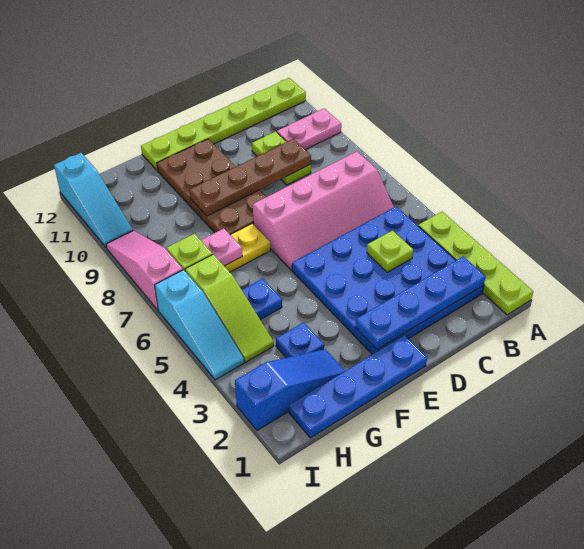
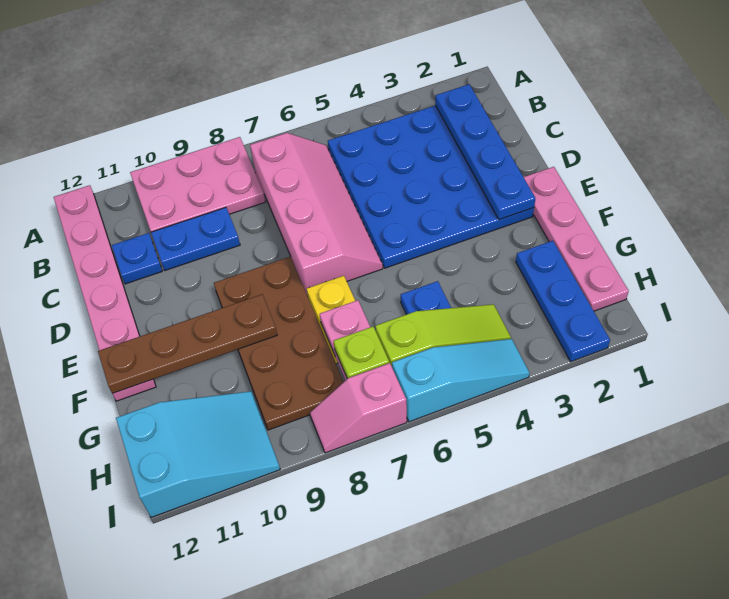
lime 1x4 plate [418,212,533,315] -> none
pink 1x2 plate [277,109,341,150] -> pink 2x3 plate [130,137,266,232]
lime 1x6 plate [141,78,306,171] -> pink 1x6 plate [54,185,156,401]
lime 1x1 plate [367,231,413,272] -> none
lime 1x2 plate [252,132,311,185] -> blue 1x2 plate [151,207,240,270]
brown 1x4 plate [189,139,311,216] -> brown 1x4 plate turned to [98,294,277,394]
blue 1x4 plate [289,335,427,438] -> pink 1x4 plate [524,167,629,311]
brown 2x4 plate [157,139,266,235] -> brown 2x4 plate turned to [214,257,344,430]
blue 1x3 slope [235,349,345,430] -> blue 1x3 plate [516,241,610,362]
blue 1x1 plate [276,322,324,358] -> blue 1x1 plate moved to [112,233,162,284]
pink 1x3 slope [106,231,183,310] -> pink 1x2 slope [310,363,407,453]
cyan 1x3 slope [54,153,133,248] -> cyan 2x3 slope [116,391,280,518]

